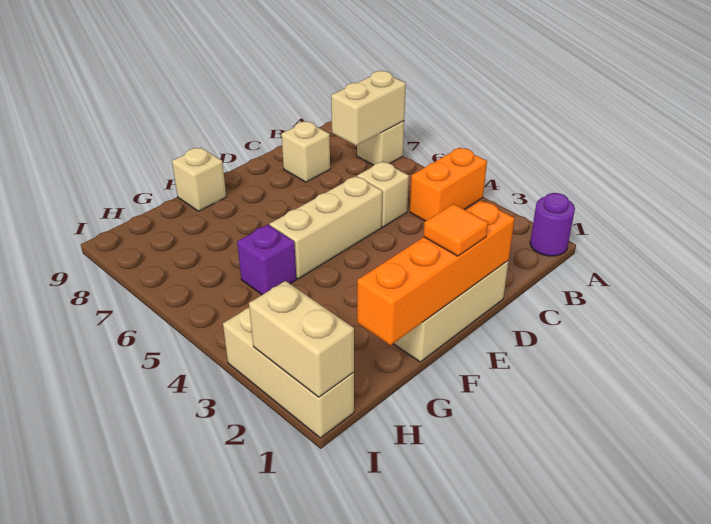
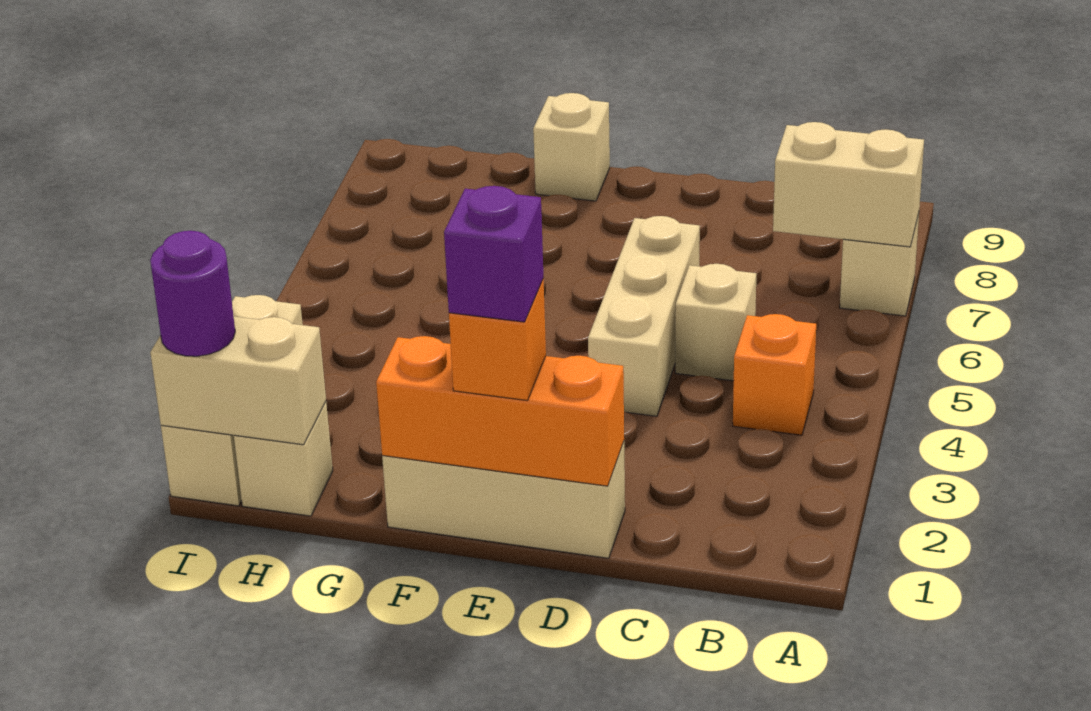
purple 1x1 round brick [530,193,575,256] -> purple 1x1 round brick moved to [150,231,235,356]
orange 1x2 brick [410,148,487,221] -> orange 1x1 brick [733,314,816,435]
tan 1x1 brick [281,122,330,182] -> tan 1x1 brick moved to [234,402,333,516]
orange 1x4 brick [357,201,515,345] -> orange 1x3 brick [376,336,624,486]
tan 1x3 brick [270,176,382,279] -> tan 1x3 brick turned to [588,216,700,416]
orange 1x1 tile [424,204,488,256] -> orange 1x1 brick [449,279,546,400]
purple 1x1 brick [237,225,296,295] -> purple 1x1 brick moved to [444,186,544,322]
tan 1x2 brick [249,281,354,397] -> tan 1x2 brick turned to [150,316,326,445]

